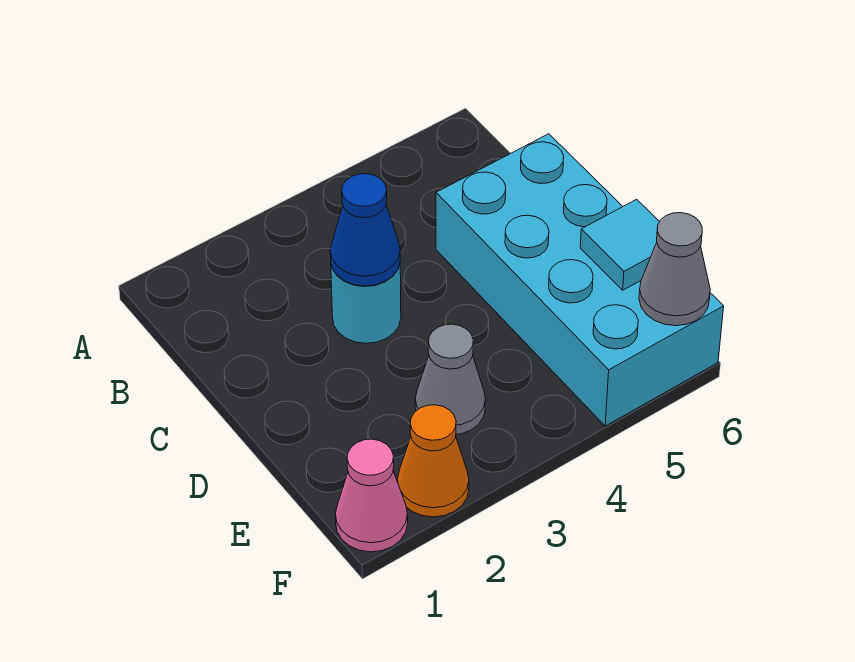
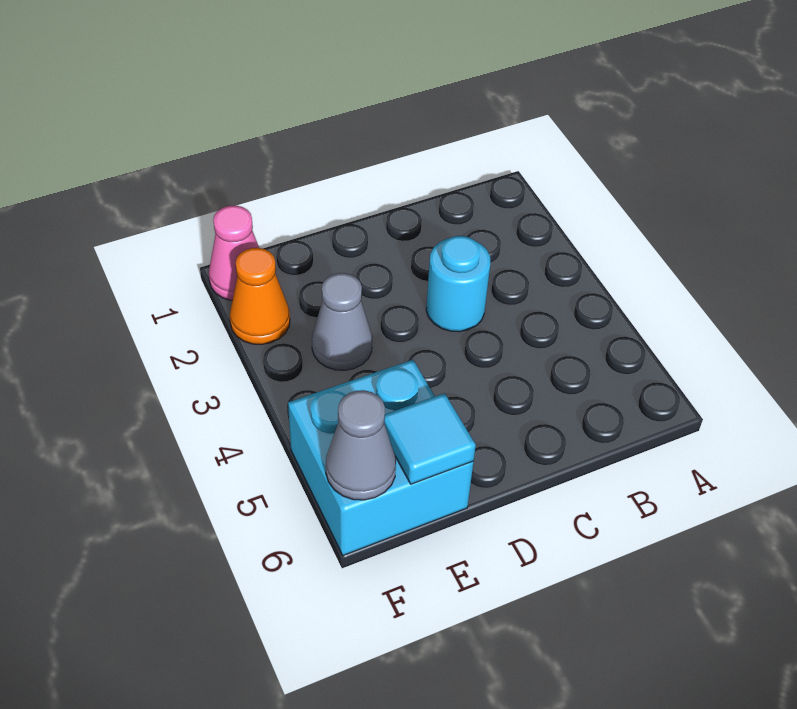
blue 1x1 cone [330,174,400,286] -> none
cyan 2x4 brick [436,134,724,426] -> cyan 2x2 brick [288,360,473,556]

